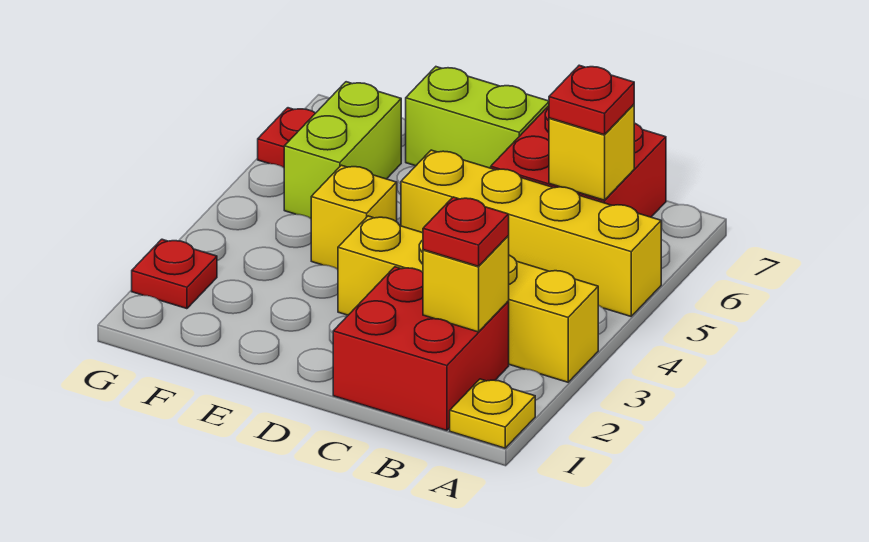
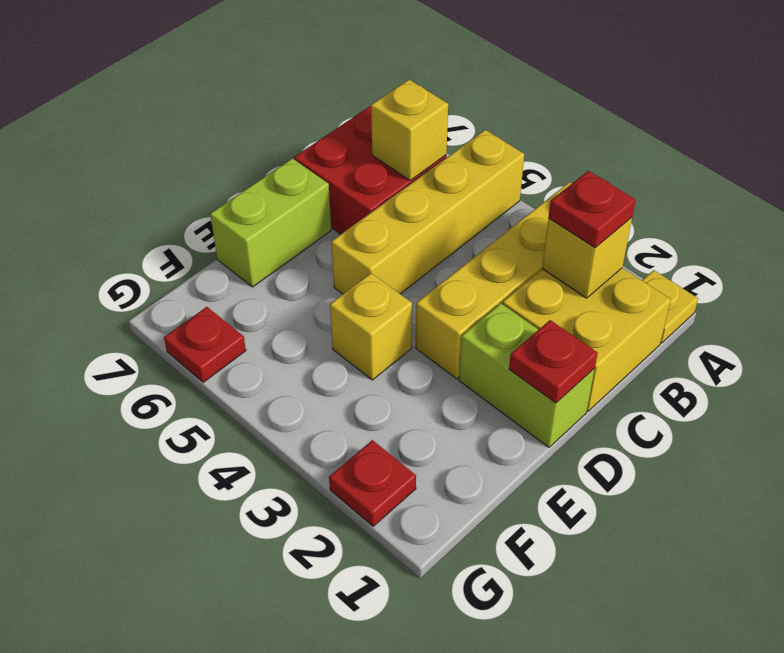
red 2x2 brick [333,267,509,430] -> yellow 2x2 brick [502,268,671,411]
red 1x1 plate [549,65,634,135] -> red 1x1 plate moved to [509,320,598,403]
lime 1x2 brick [284,82,401,218] -> lime 1x2 brick moved to [459,303,595,447]

